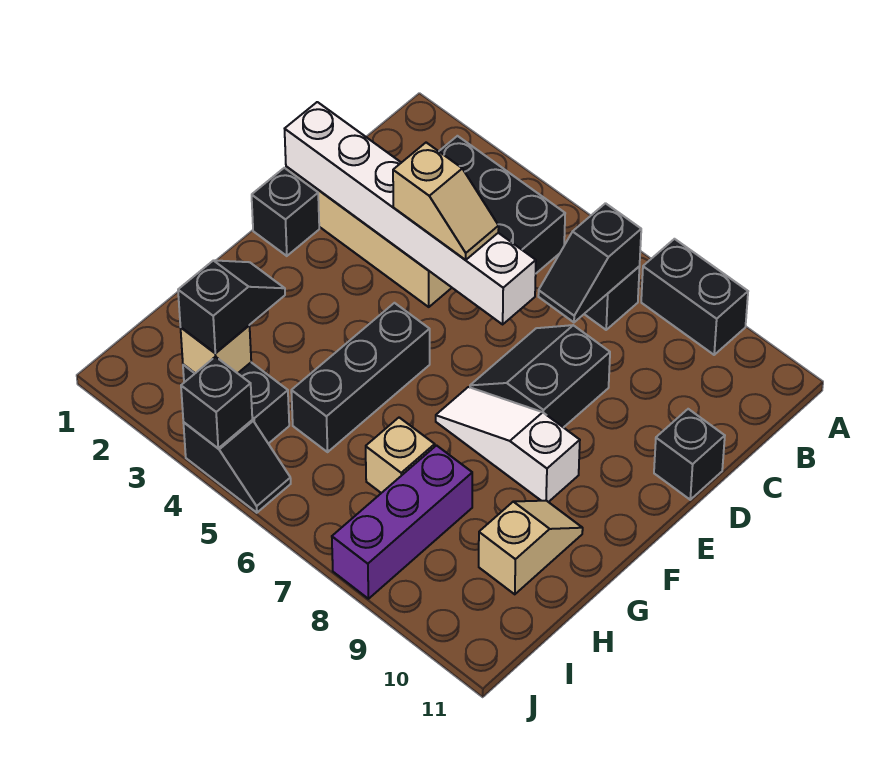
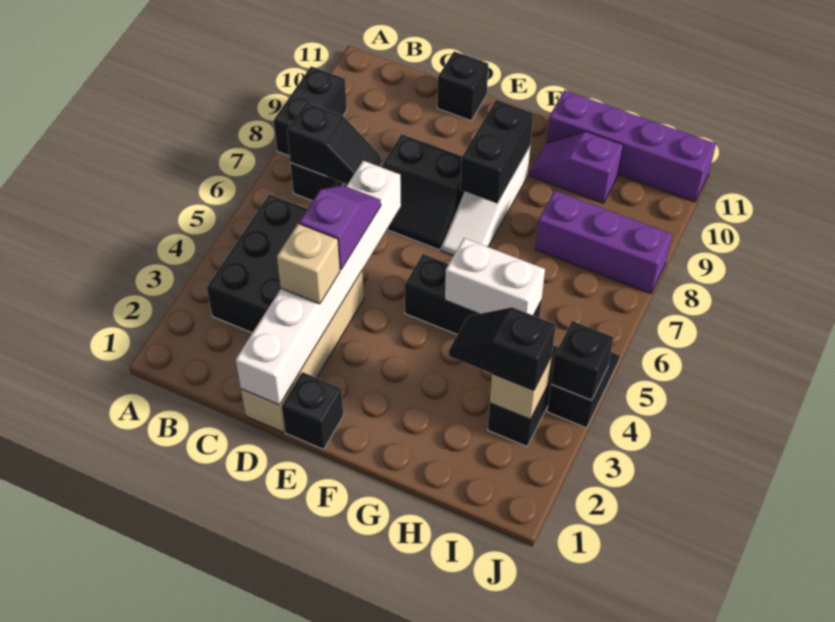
tan 1x2 slope [393,143,499,260] -> purple 1x2 slope [299,185,381,270]
none -> black 1x2 brick [460,100,533,203]
none -> white 1x2 brick [445,238,545,315]
tan 1x2 slope [479,501,583,594] -> purple 1x2 slope [530,131,623,203]
none -> purple 1x4 brick [547,90,716,202]
tan 1x1 brick [366,418,435,493] -> tan 1x1 brick moved to [277,224,340,304]

